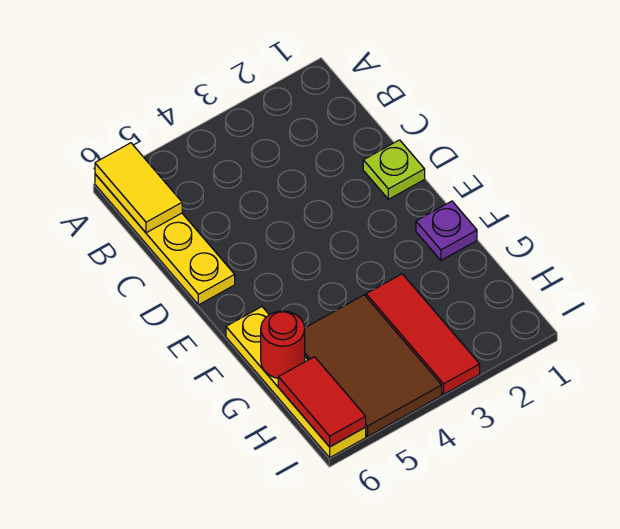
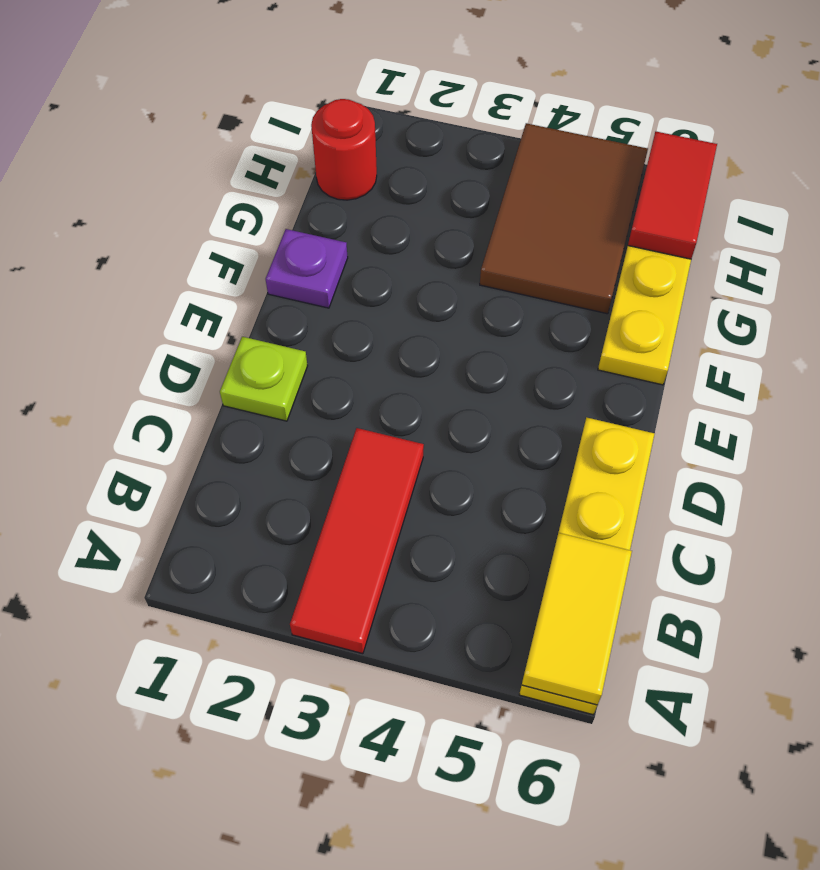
red 1x3 tile [366,274,480,394] -> red 1x3 tile moved to [290,428,424,654]
red 1x1 round brick [261,311,305,378] -> red 1x1 round brick moved to [311,99,377,200]

